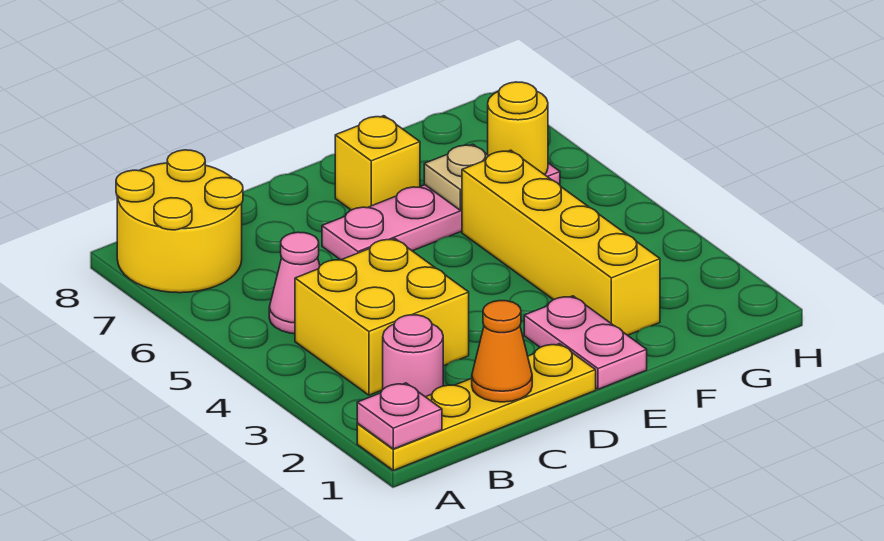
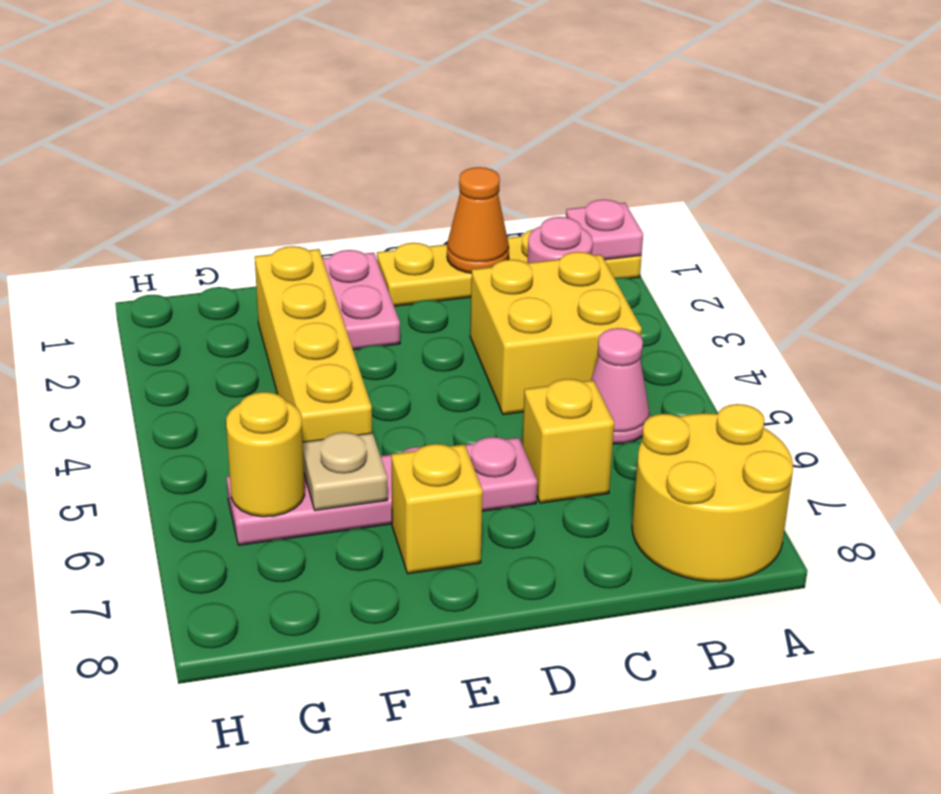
none -> yellow 1x1 brick [522,379,614,503]

